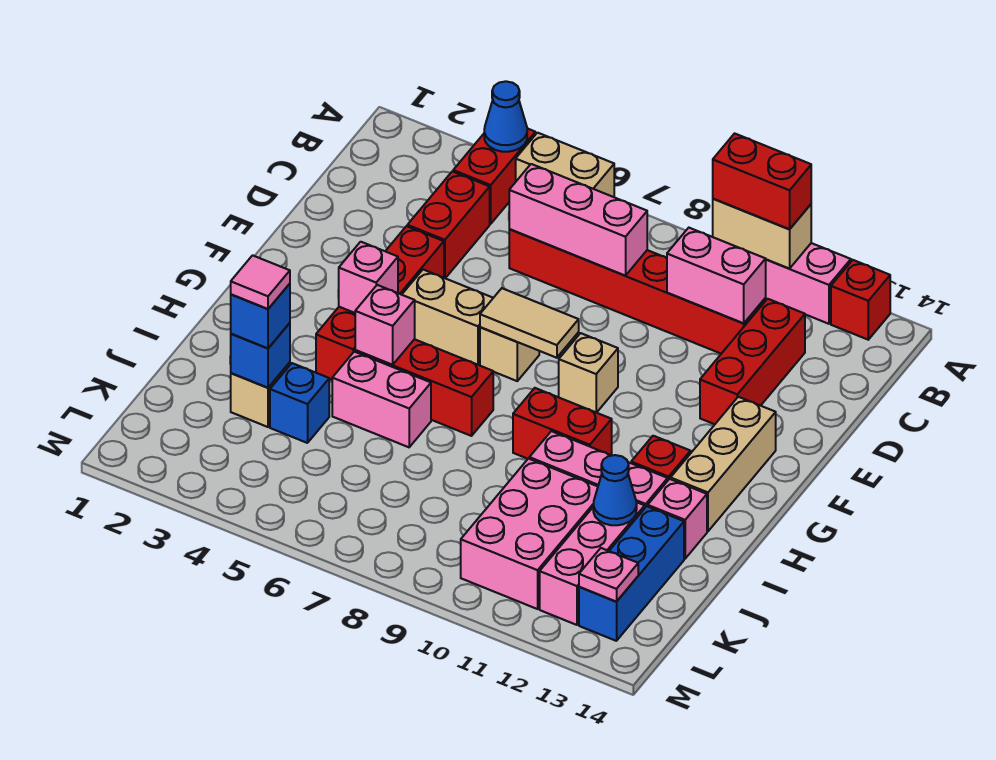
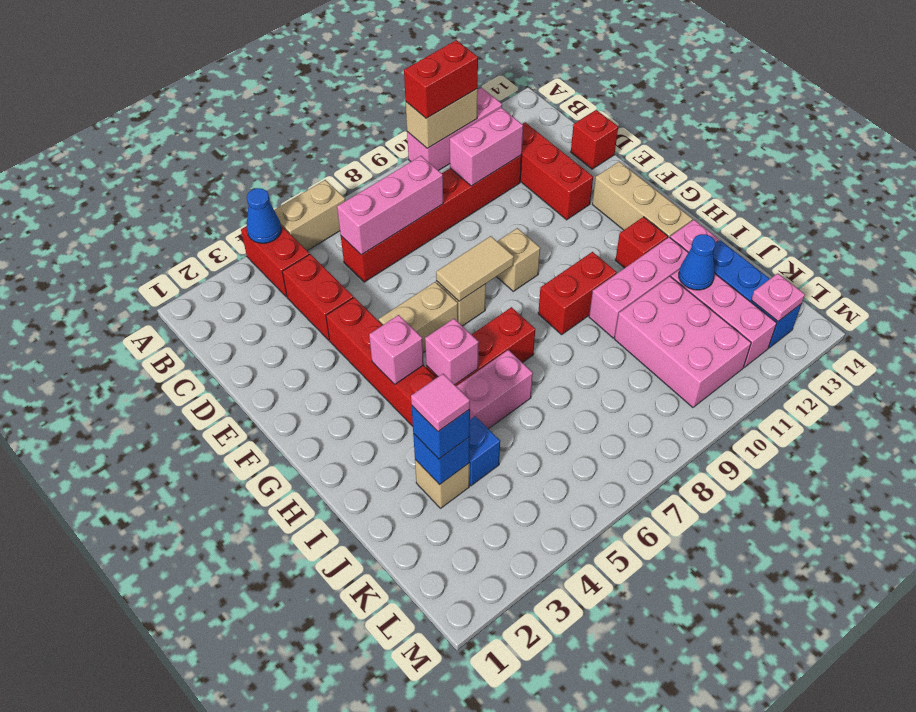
red 1x1 brick [831,260,890,340] -> red 1x1 brick moved to [571,110,618,169]

